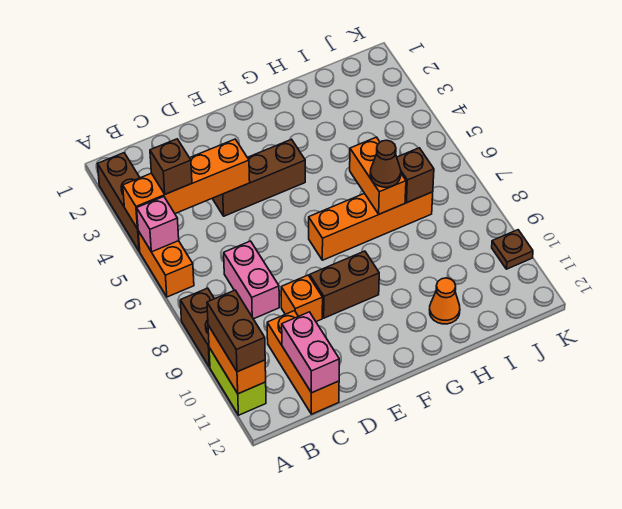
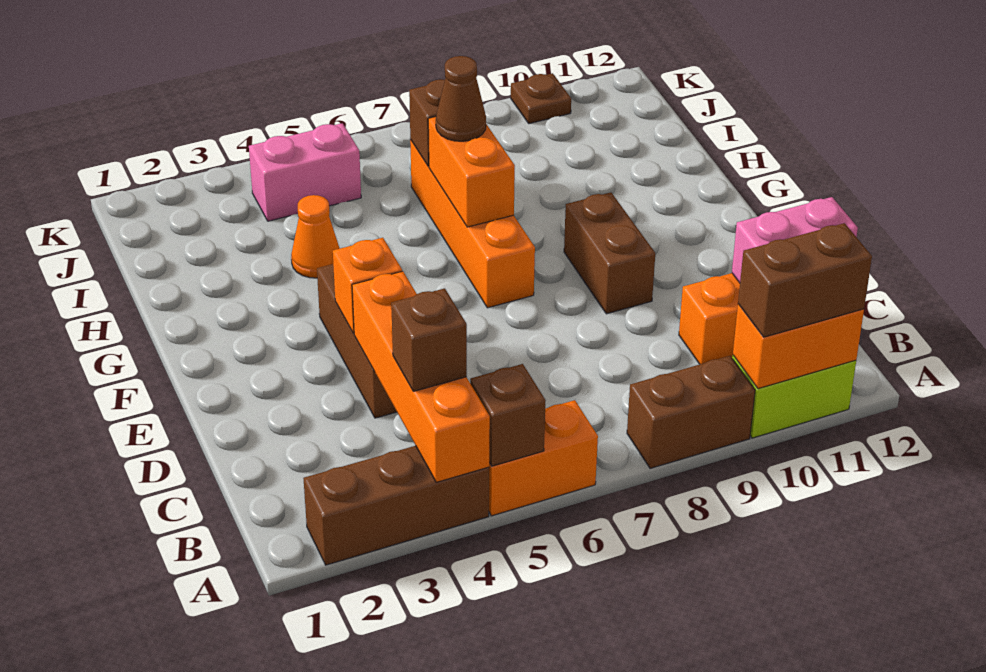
pink 1x1 brick [137,197,179,252] -> brown 1x1 brick [470,364,546,466]
pink 1x2 brick [224,241,279,319] -> pink 1x2 brick moved to [249,123,361,221]
orange 1x1 brick [281,275,323,322] -> orange 1x1 brick moved to [333,238,402,333]
orange 1x2 brick [350,137,406,214] -> orange 1x2 brick turned to [428,117,515,227]
orange 1x1 cone [430,278,460,324] -> orange 1x1 cone moved to [291,195,340,278]

